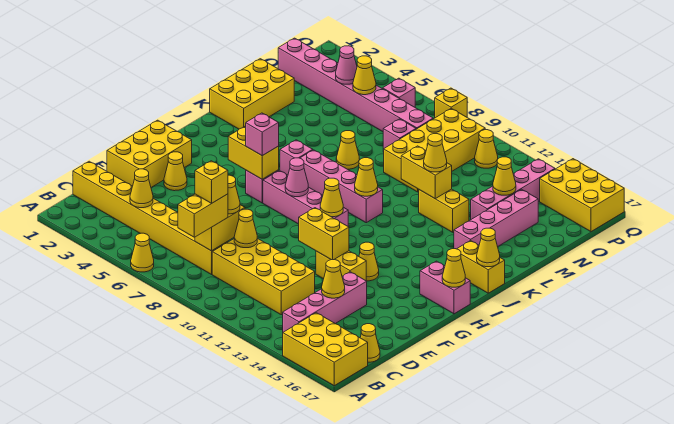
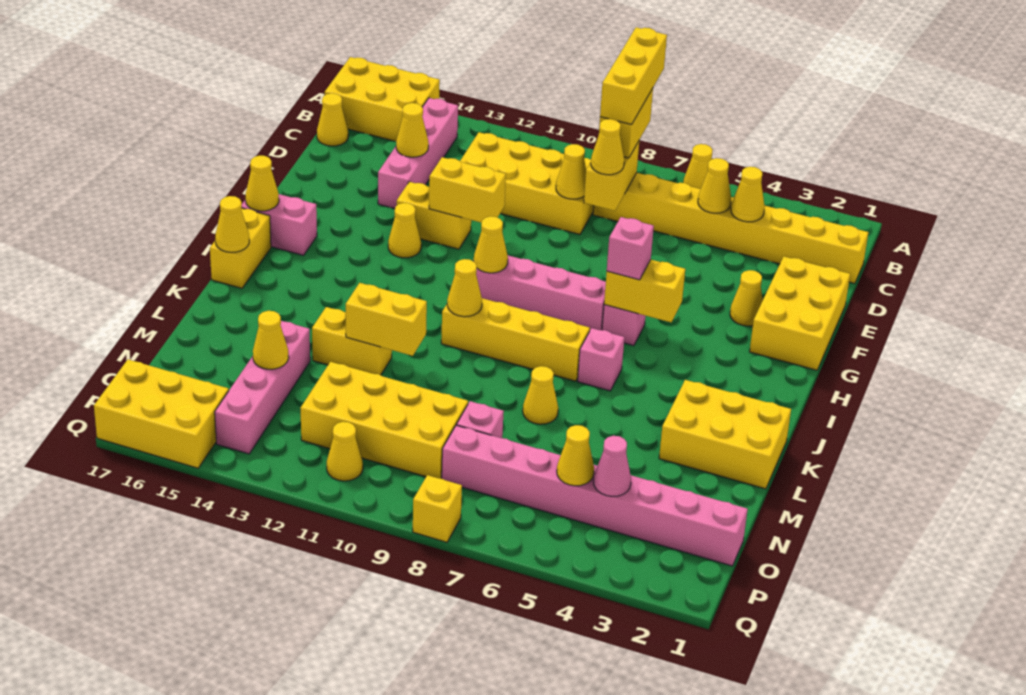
yellow 1x1 brick [195,161,228,203] -> yellow 1x3 brick [600,27,667,125]
pink 1x1 cone [285,158,308,197] -> none
pink 1x4 brick [300,150,383,223] -> yellow 1x4 brick [441,298,590,381]
yellow 1x2 brick [457,241,505,293] -> yellow 1x2 brick turned to [210,208,271,288]
yellow 2x3 brick [210,59,294,129] -> yellow 2x3 brick turned to [659,380,791,489]
pink 1x4 brick [454,189,538,249] -> none
yellow 1x1 cone [424,134,447,172] -> yellow 1x1 cone moved to [698,158,731,213]
yellow 2x4 brick [384,109,485,192] -> yellow 2x4 brick turned to [300,362,468,478]
pink 1x1 brick [383,78,415,107] -> none

